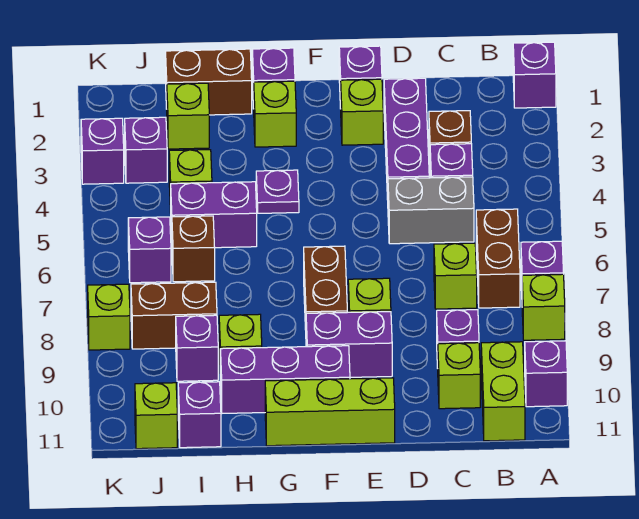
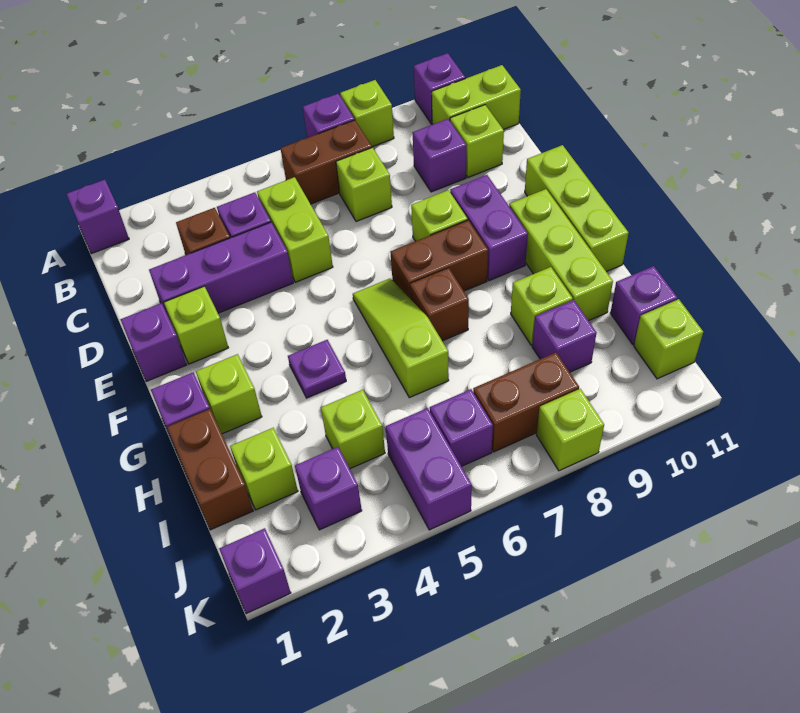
grey 1x2 brick [388,177,474,244] -> lime 1x2 brick [257,177,333,282]
none -> lime 1x3 slope [353,278,449,398]
purple 1x3 brick [220,346,350,413] -> lime 1x3 brick [509,189,613,321]
purple 1x2 brick [171,182,257,248] -> purple 1x2 brick moved to [386,408,472,530]
brown 1x1 brick [172,216,215,282] -> brown 1x1 brick moved to [410,268,469,341]
brown 1x2 brick [131,282,217,349] -> brown 1x2 brick turned to [473,352,579,452]
purple 1x1 brick [81,118,124,184] -> purple 1x1 brick moved to [219,528,291,614]

